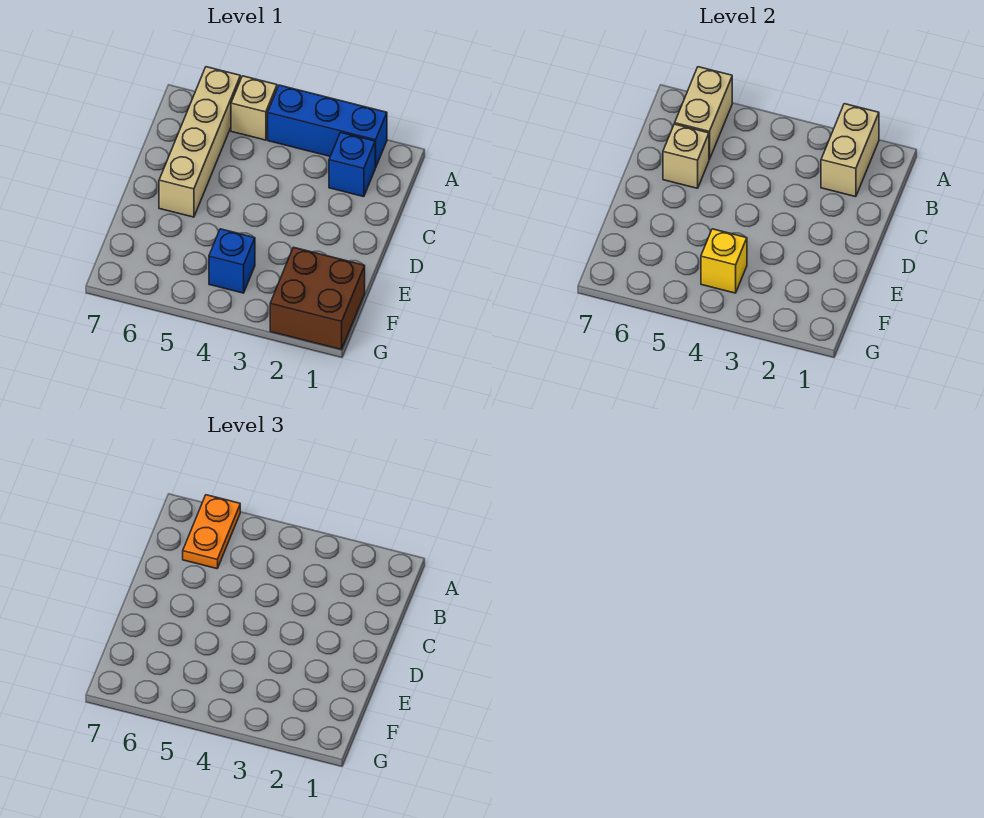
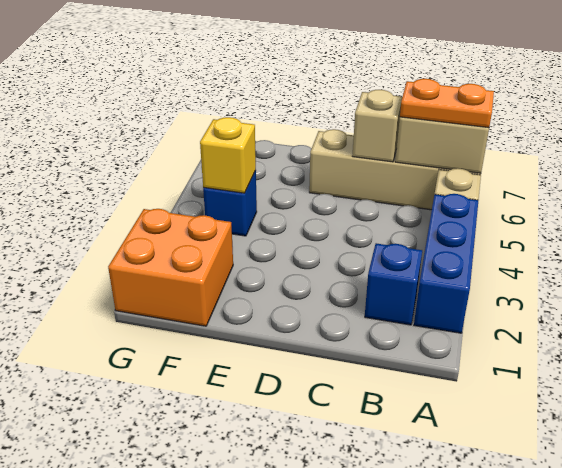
tan 1x2 brick [821,104,879,197] -> none
brown 2x2 brick [270,247,365,350] -> orange 2x2 brick [108,209,233,326]

